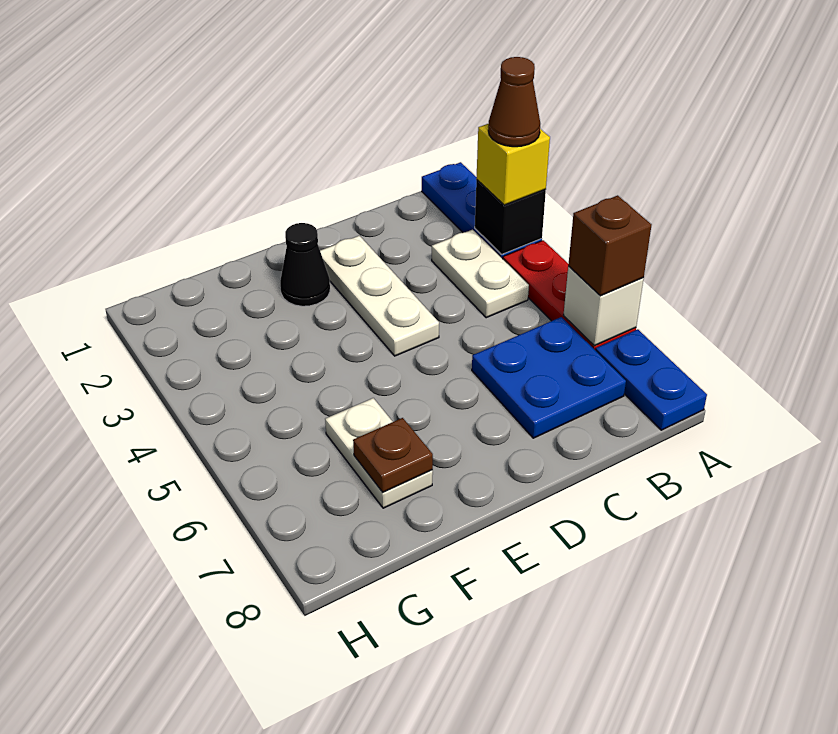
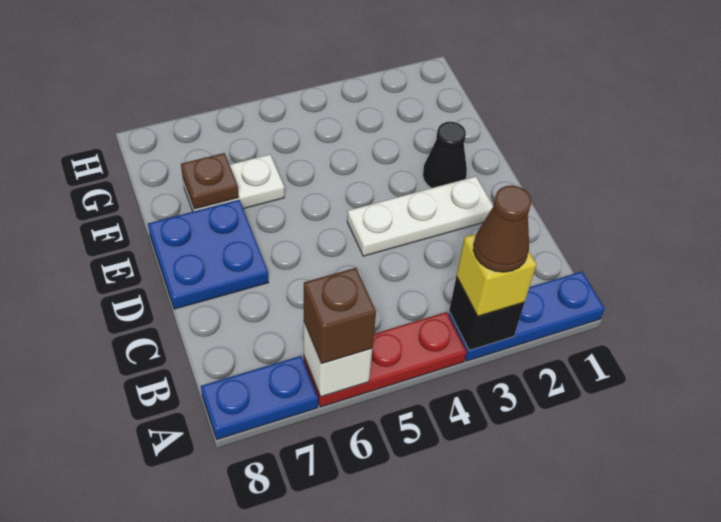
white 1x2 plate [432,230,529,318] -> none
blue 2x2 plate [472,317,626,438] -> blue 2x2 plate moved to [148,200,269,309]

